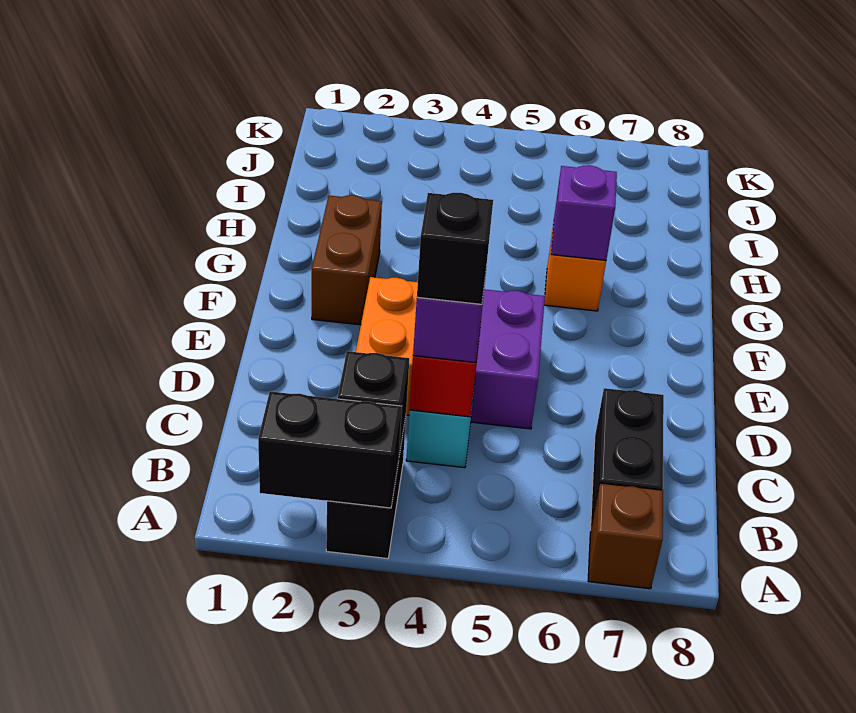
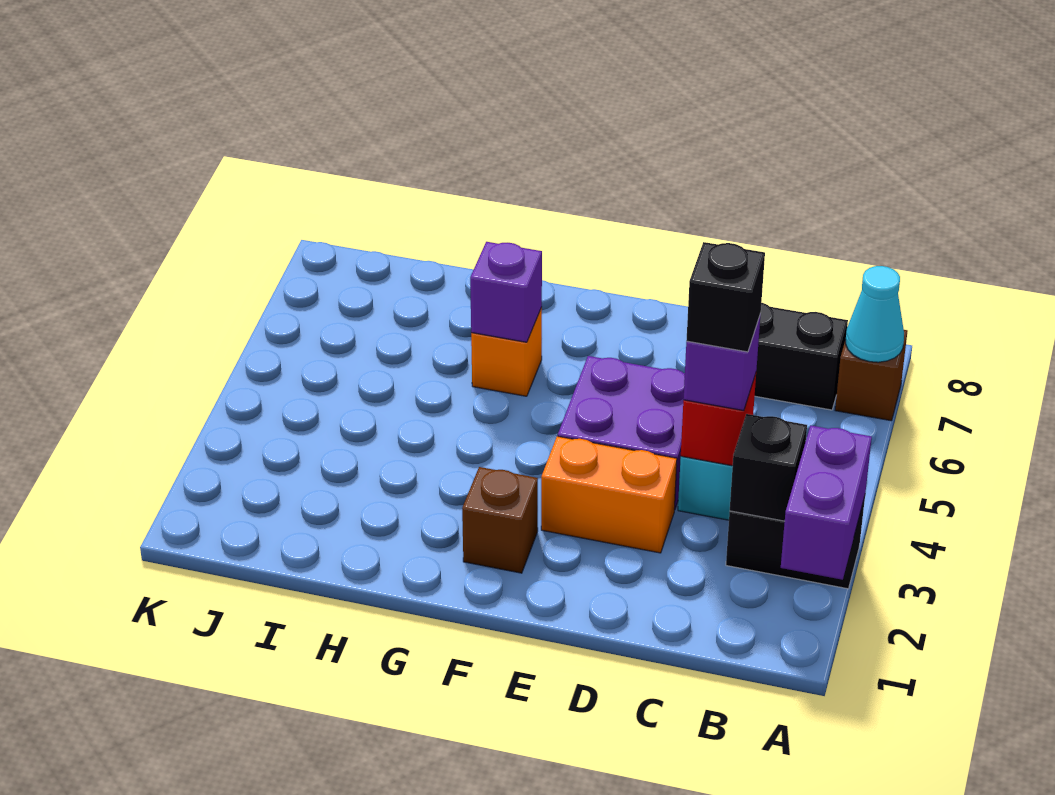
black 1x2 brick [258,391,402,508] -> purple 1x2 brick [781,426,872,580]
none -> cyan 1x1 cone [846,266,904,362]
brown 1x2 brick [312,195,382,325] -> brown 1x1 brick [462,467,538,573]

